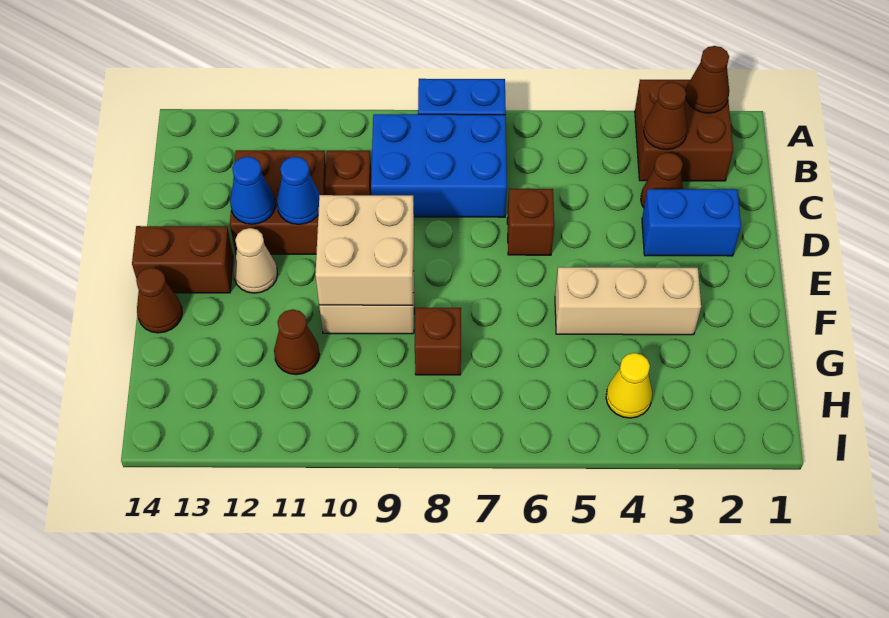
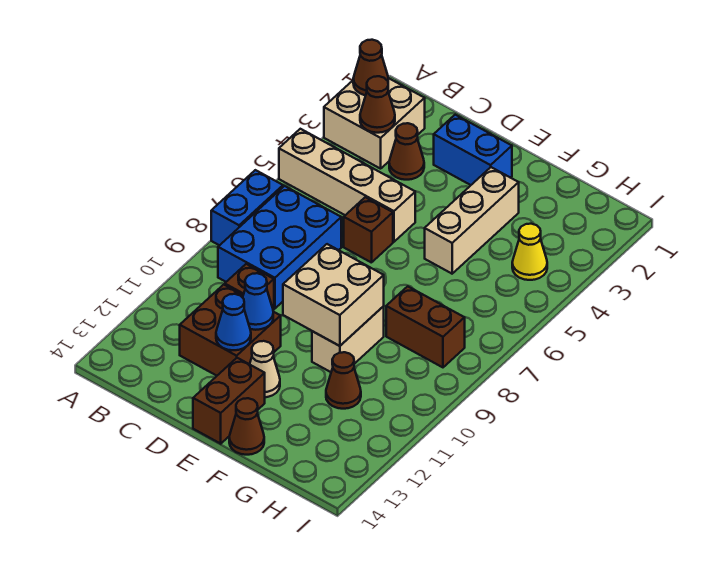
brown 2x2 brick [635,80,733,181] -> tan 2x2 brick [324,78,425,169]
none -> tan 1x4 brick [279,129,415,242]
blue 1x2 brick [642,189,741,256] -> blue 1x2 brick turned to [434,115,512,185]
brown 1x1 brick [415,308,461,375] -> brown 1x2 brick [386,286,465,367]

